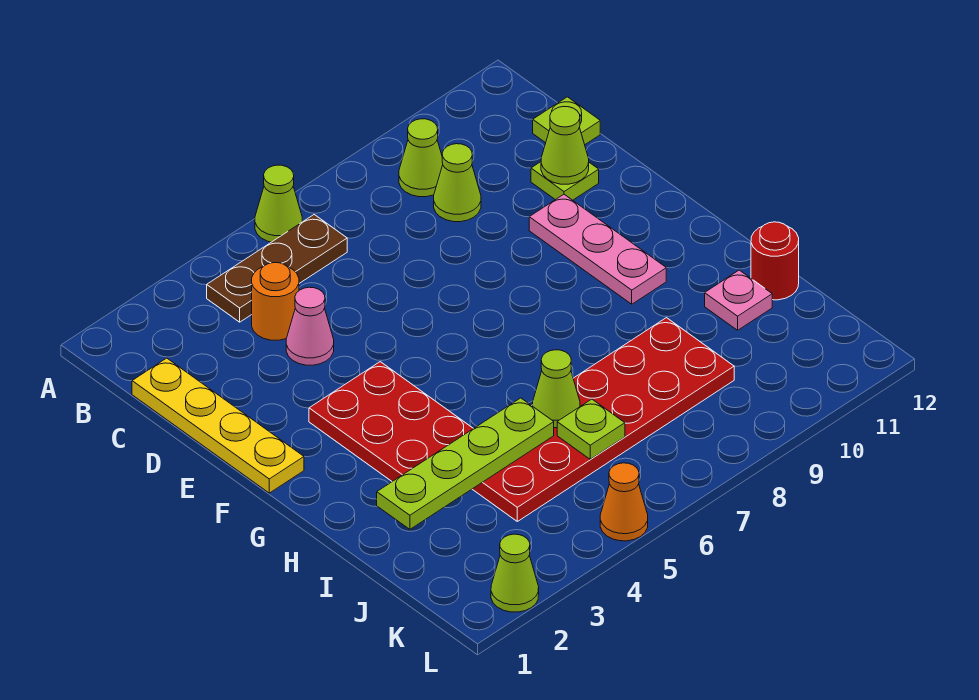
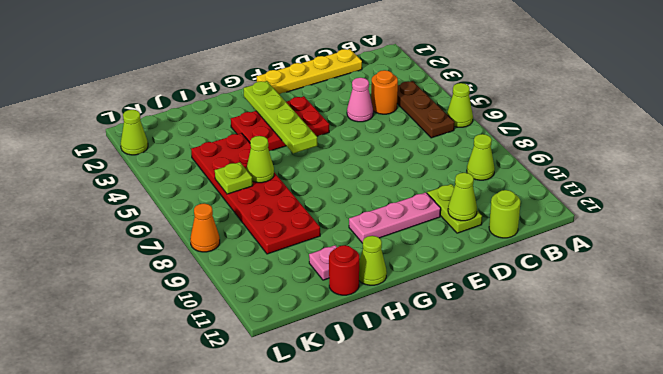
lime 1x1 cone [434,144,481,222] -> lime 1x1 cone moved to [359,236,387,285]
lime 1x1 plate [533,97,600,144] -> lime 1x1 round brick [489,190,521,238]
lime 1x1 plate [531,162,599,200] -> lime 1x2 plate [427,184,482,233]
lime 1x4 plate [377,398,554,529] -> lime 1x4 plate moved to [244,81,317,153]
orange 1x1 cone [600,463,648,541] -> orange 1x1 cone moved to [190,204,220,252]

